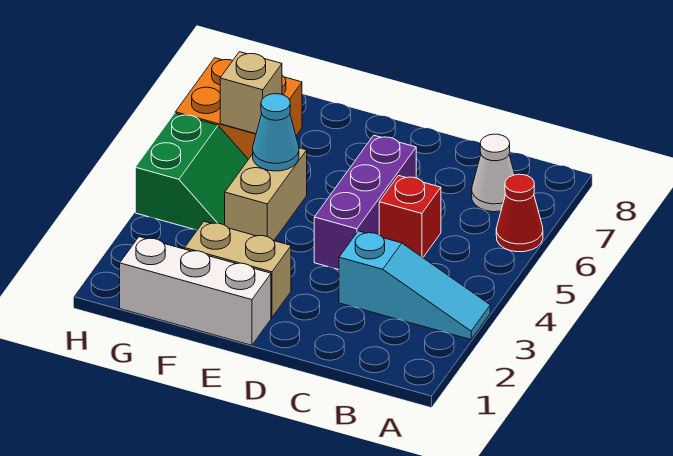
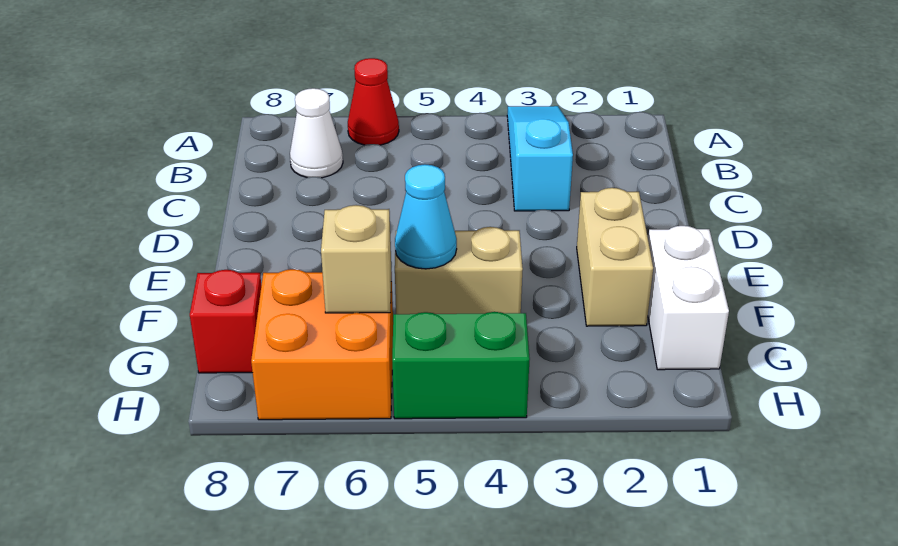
red 1x1 brick [379,176,441,257] -> red 1x1 brick moved to [190,270,262,373]
purple 1x3 brick [314,135,416,270] -> none
white 1x3 brick [120,237,271,345] -> white 1x2 brick [648,226,729,370]

